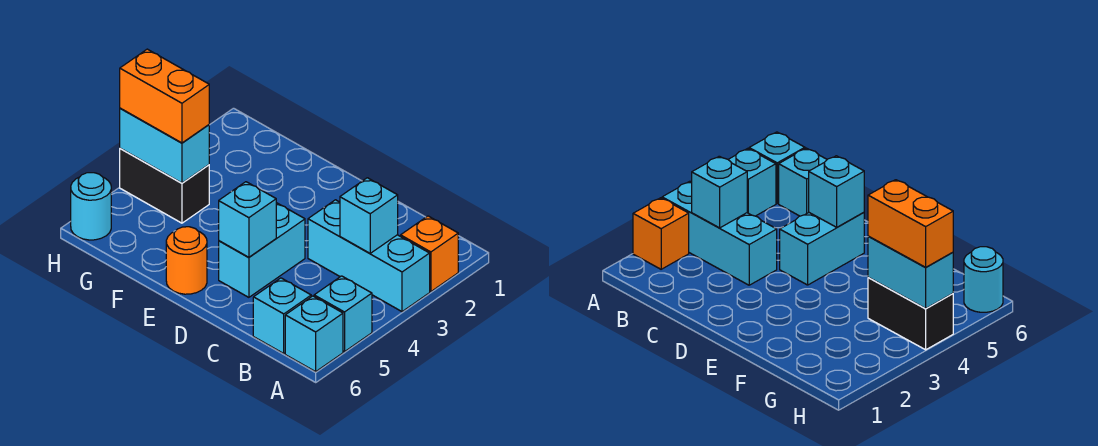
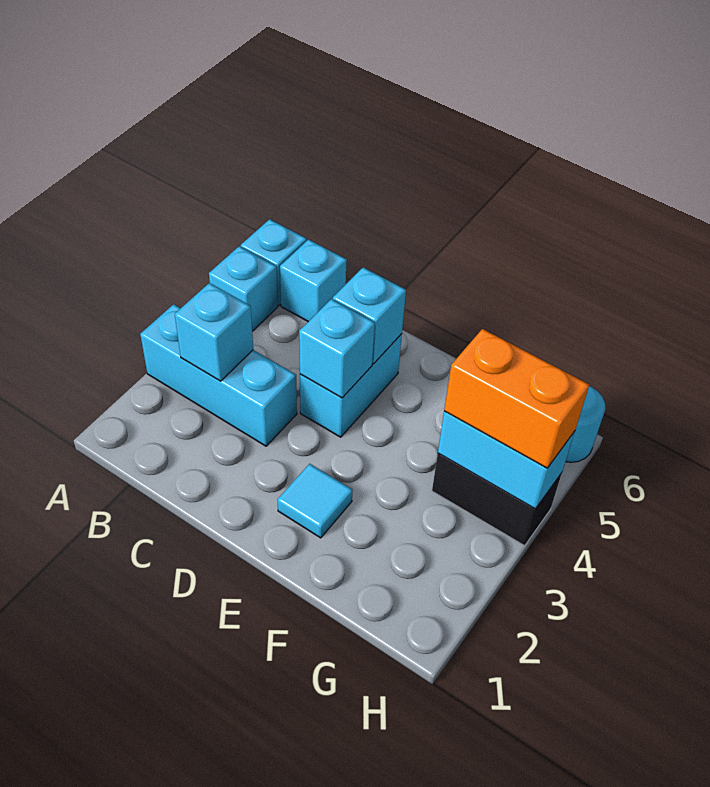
orange 1x1 brick [401,216,458,292] -> none
none -> cyan 1x1 brick [299,299,375,398]
none -> cyan 1x1 tile [278,464,353,538]
orange 1x1 round brick [166,227,207,294] -> none

